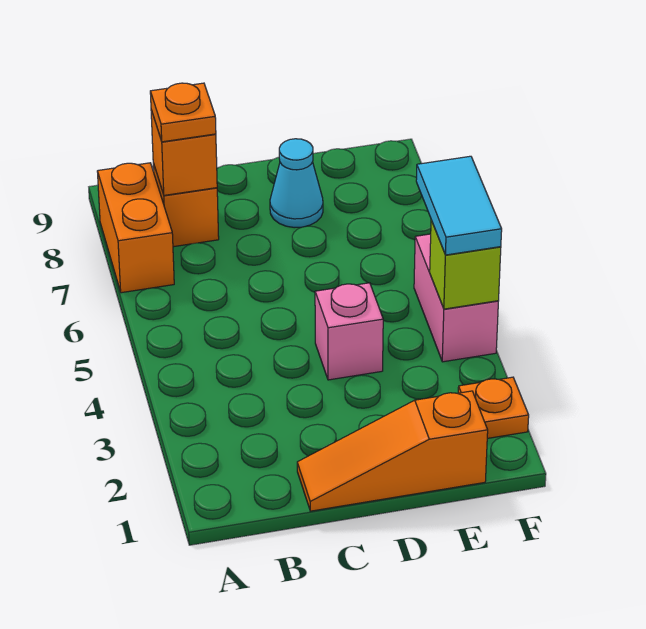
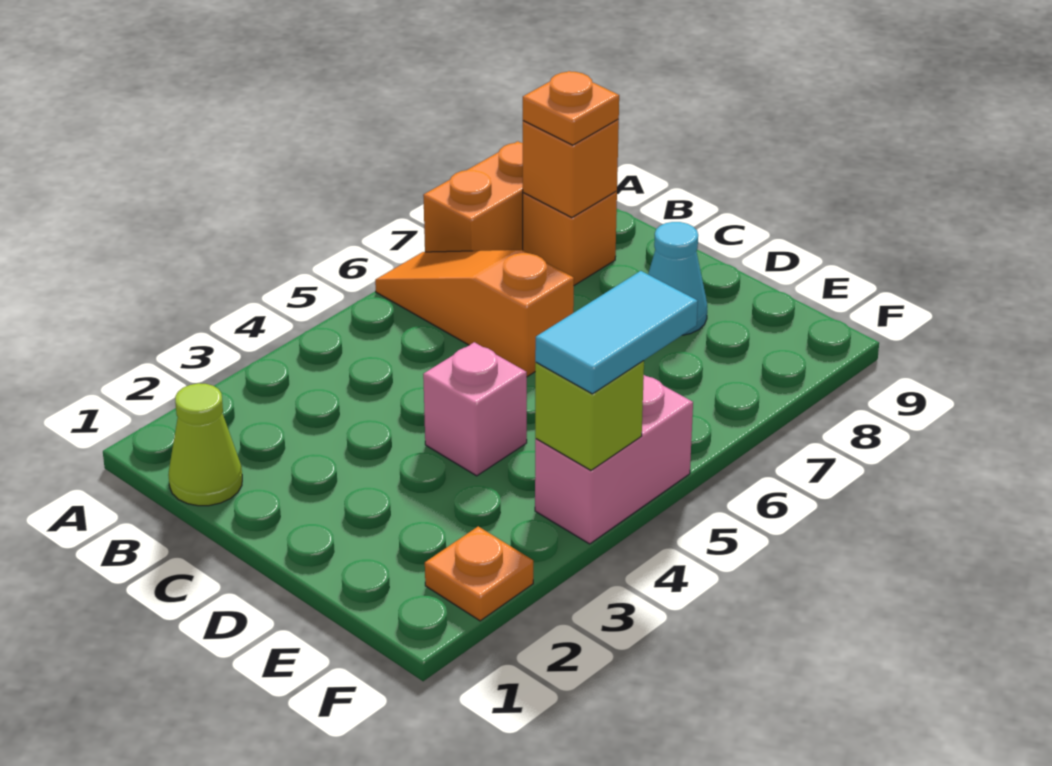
none -> lime 1x1 cone [168,383,242,506]
orange 1x3 slope [297,391,488,511] -> orange 1x3 slope moved to [375,250,574,377]

